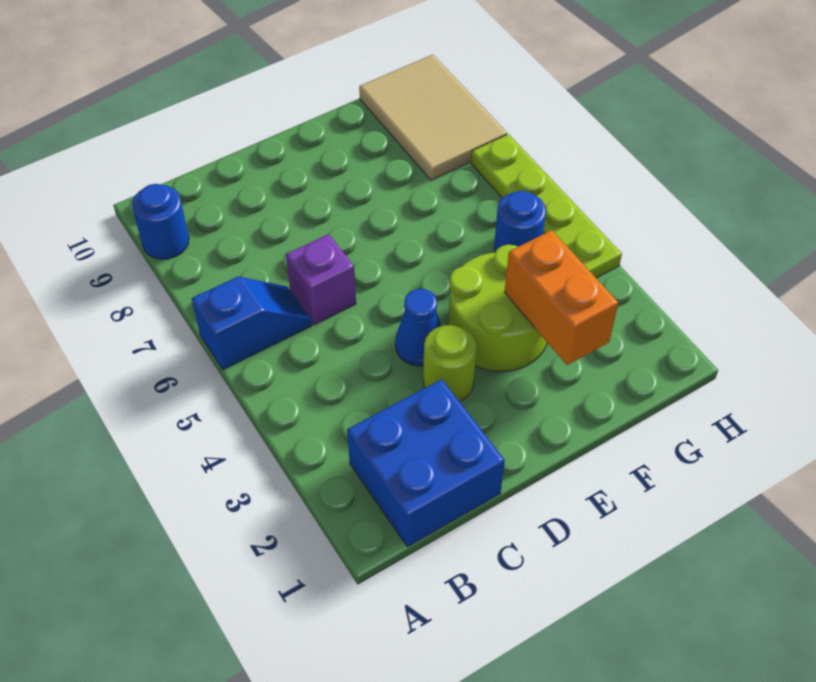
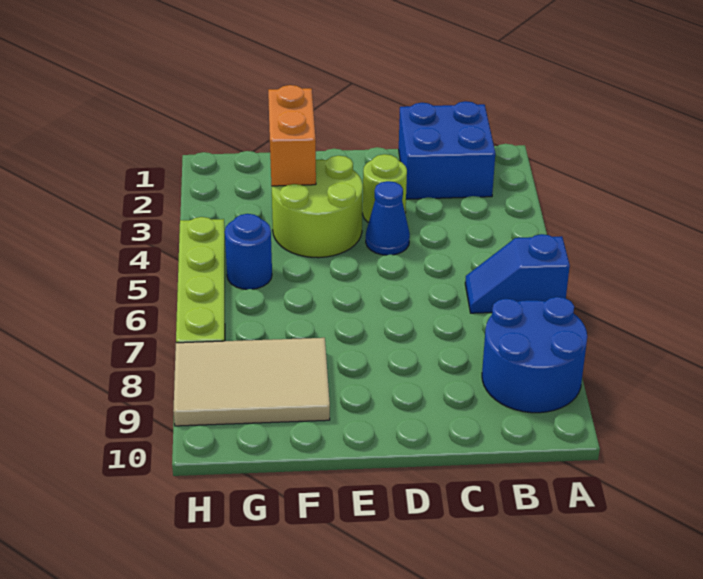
blue 1x1 round brick [132,184,189,259] -> blue 2x2 round brick [482,297,587,413]
purple 1x1 brick [286,234,356,325] -> none
tan 2x3 tile [359,55,507,180] -> tan 2x3 tile turned to [173,338,330,426]

